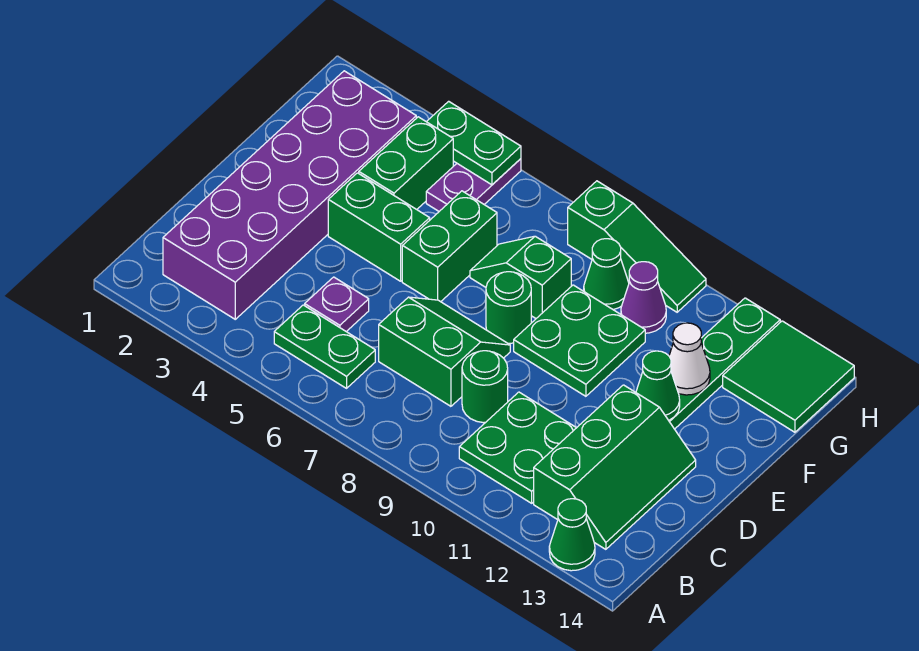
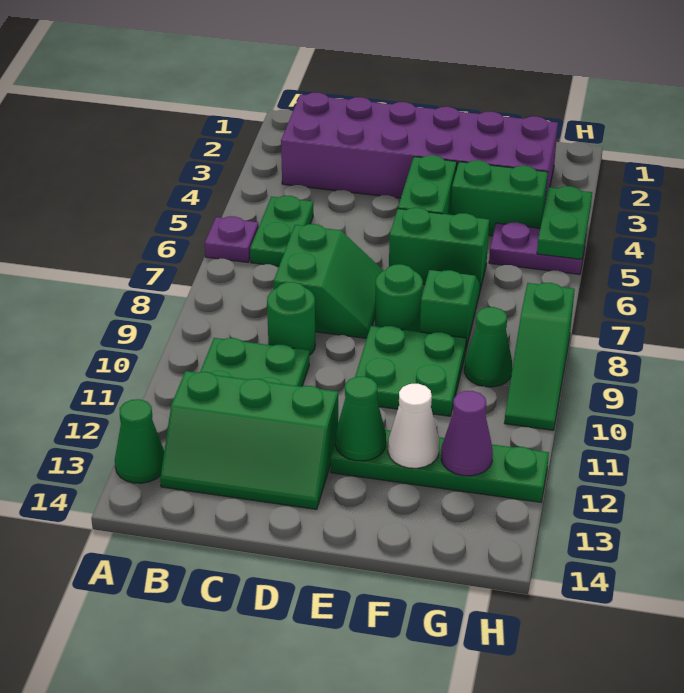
purple 1x1 plate [305,277,369,332] -> purple 1x1 plate moved to [205,216,259,262]
purple 1x1 cone [621,262,666,333] -> purple 1x1 cone moved to [441,391,493,476]
green 2x2 tile [723,321,854,432] -> none

